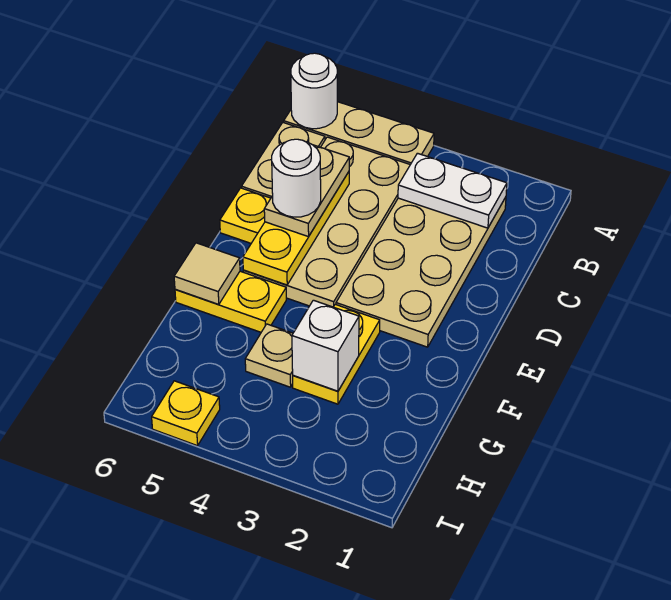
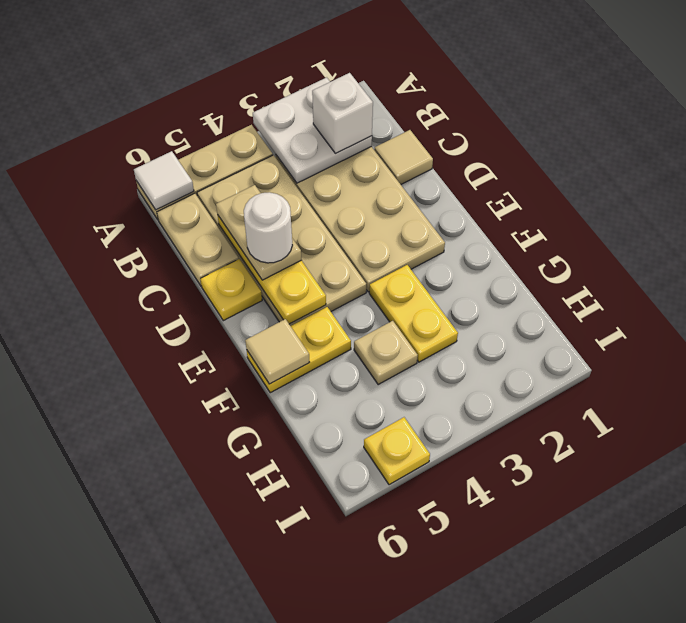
white 1x1 round brick [291,53,337,129] -> white 1x1 tile [134,151,194,210]
white 1x2 plate [398,153,507,228] -> white 2x2 plate [253,77,372,183]
none -> tan 1x1 tile [374,130,433,184]
white 1x1 brick [292,300,359,391] -> white 1x1 brick moved to [312,73,373,153]

